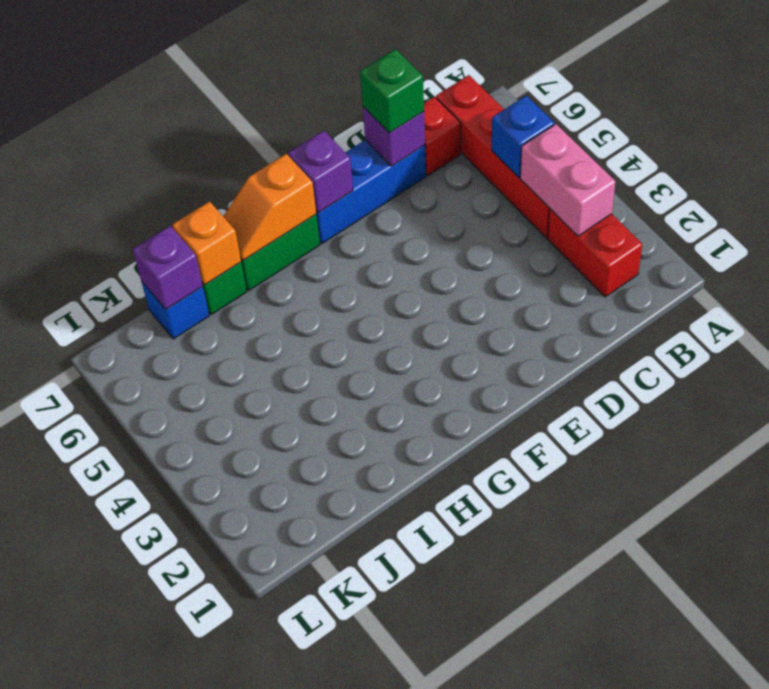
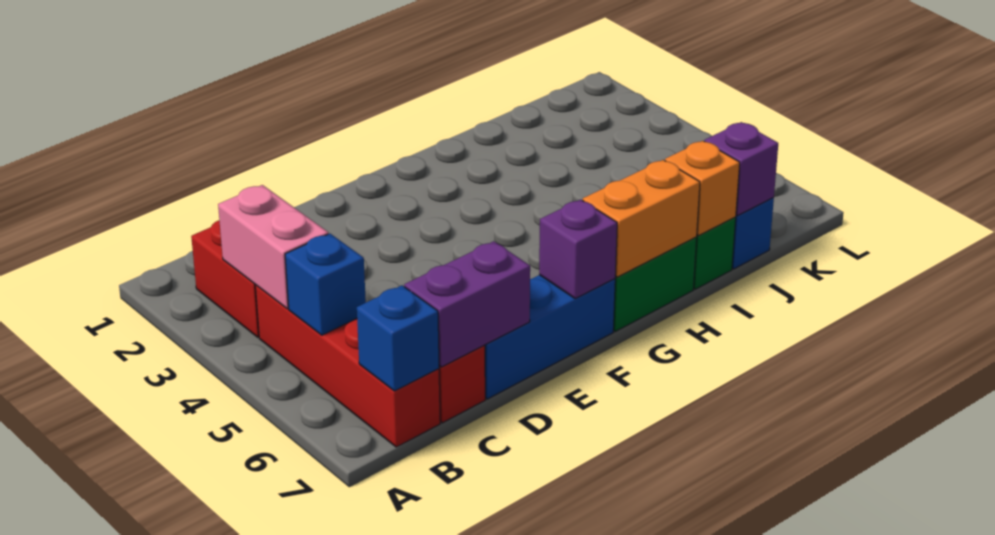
none -> blue 1x1 brick [357,285,439,391]
purple 1x1 brick [363,107,425,166] -> purple 1x2 brick [404,241,530,367]
green 1x1 brick [360,49,424,133] -> none
orange 1x2 slope [223,154,316,260] -> orange 1x2 brick [583,160,700,277]

